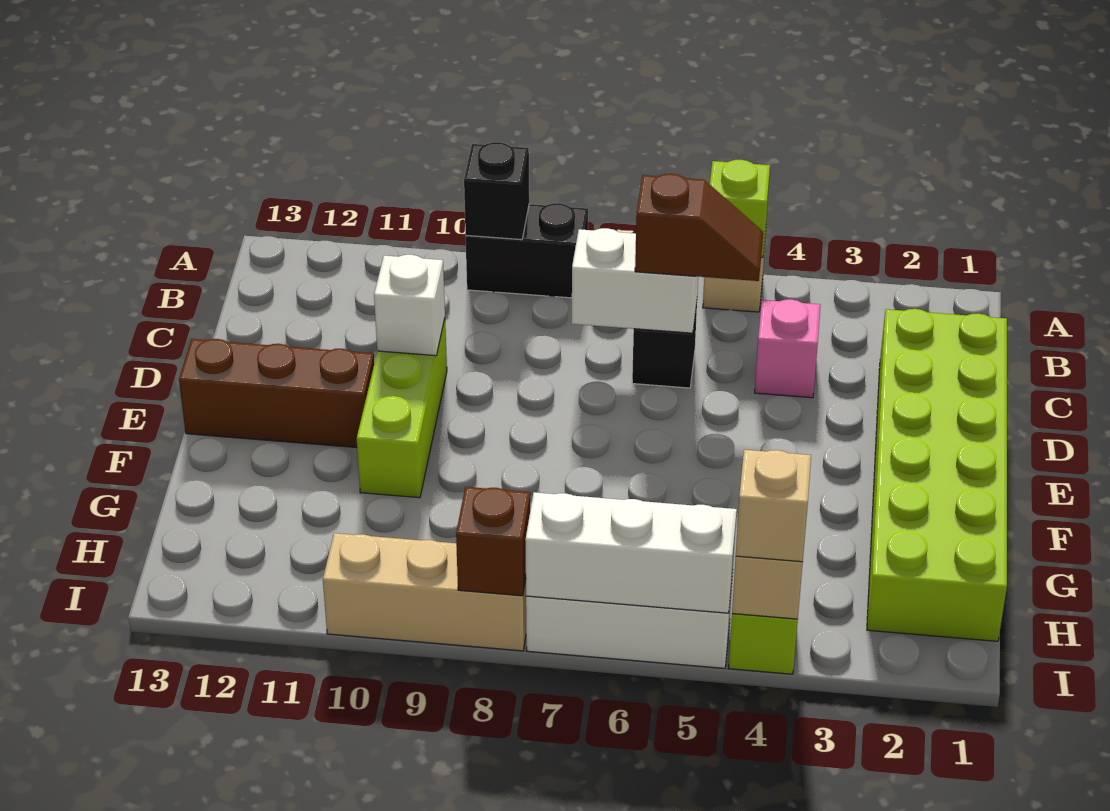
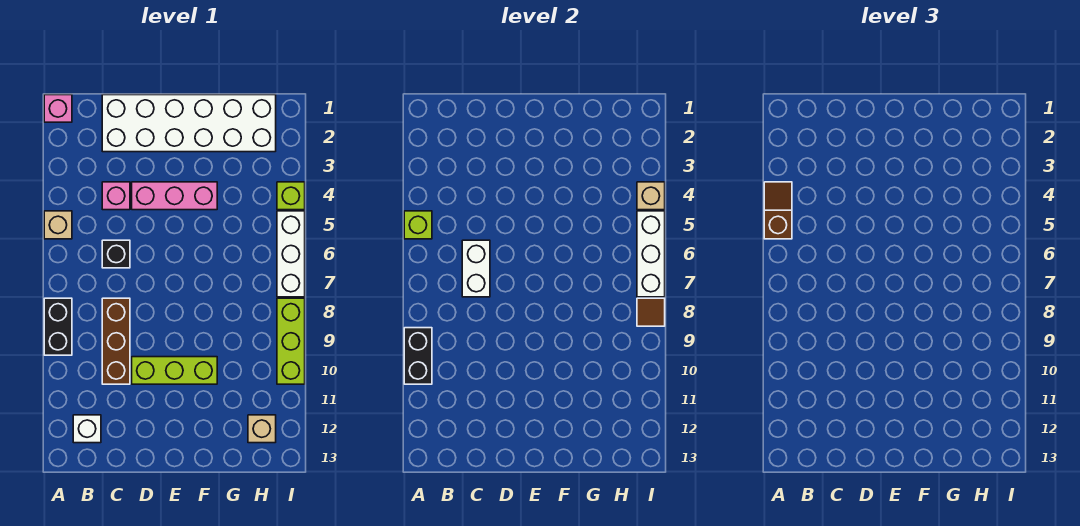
none -> pink 1x1 brick [44,95,72,122]
black 1x1 brick [464,142,529,240] -> black 1x2 brick [404,328,432,384]
lime 2x6 brick [867,309,1007,641] -> white 2x6 brick [102,95,276,152]
brown 1x2 slope [635,174,763,281] -> brown 1x2 slope moved to [764,182,792,239]
none -> pink 1x3 brick [132,182,217,210]
white 1x1 brick [374,255,445,356] -> white 1x1 brick moved to [73,415,101,443]
brown 1x3 brick [179,339,374,448] -> brown 1x3 brick moved to [102,298,130,384]
tan 1x1 brick [736,450,811,562] -> tan 1x1 brick moved to [248,415,276,443]
tan 1x3 brick [323,533,526,651] -> lime 1x3 brick [277,298,305,384]
brown 1x1 brick [456,487,530,596] -> brown 1x1 tile [637,298,665,326]

